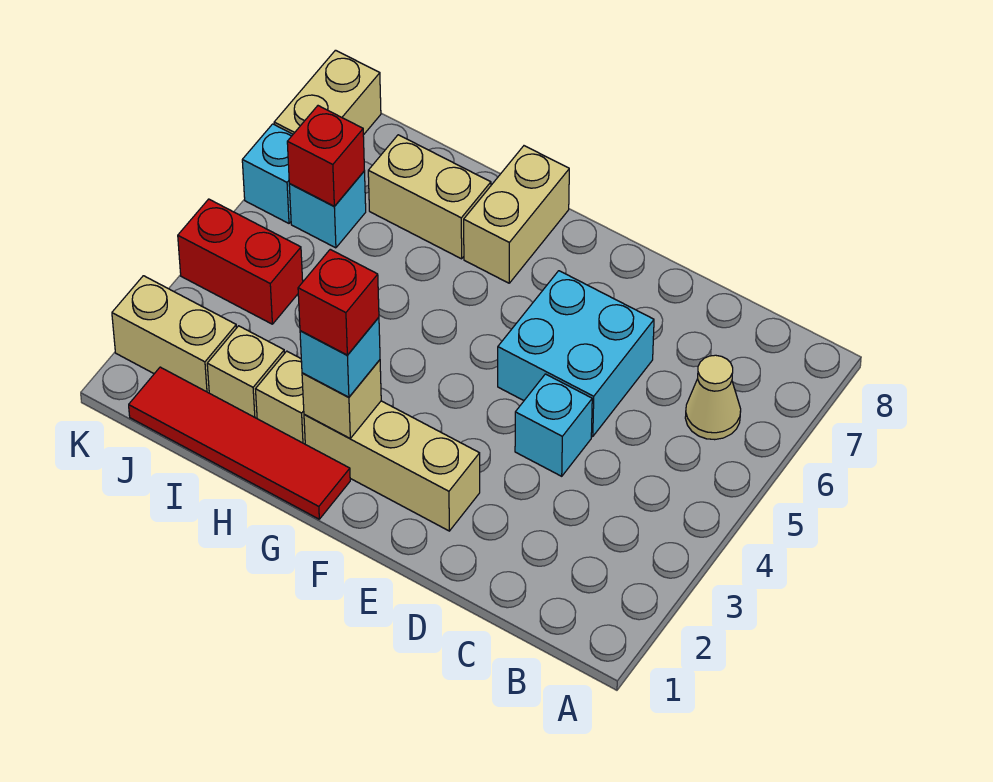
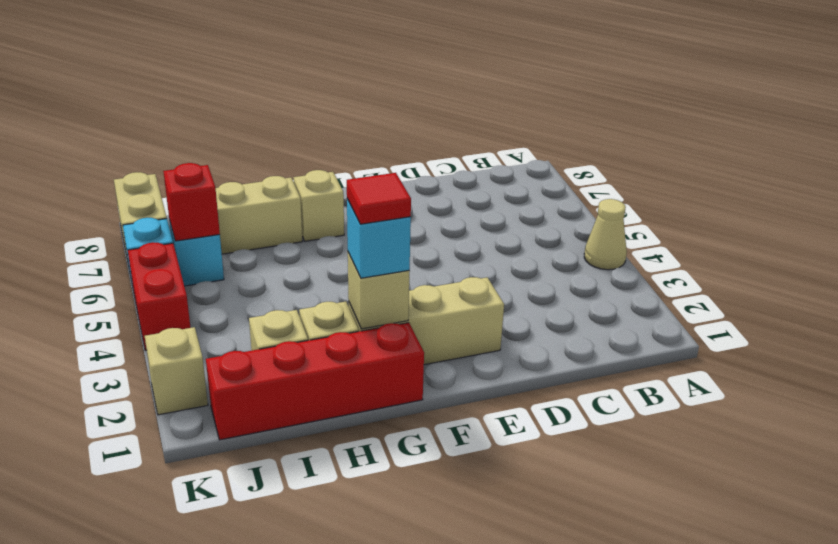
tan 1x1 cone [685,355,741,440] -> tan 1x1 cone moved to [584,199,627,270]
cyan 1x1 brick [515,374,592,476] -> none
cyan 2x2 brick [498,271,654,437] -> none
red 1x4 tile [129,367,350,519] -> red 1x4 brick [206,323,424,440]
red 1x1 brick [298,249,379,355] -> red 1x1 tile [347,173,411,224]
tan 1x2 brick [464,146,569,283] -> tan 1x1 brick [293,170,344,241]
tan 1x2 brick [112,276,236,393] -> tan 1x1 brick [145,327,208,415]
red 1x2 brick [178,199,303,324] -> red 1x2 brick turned to [128,242,191,350]

